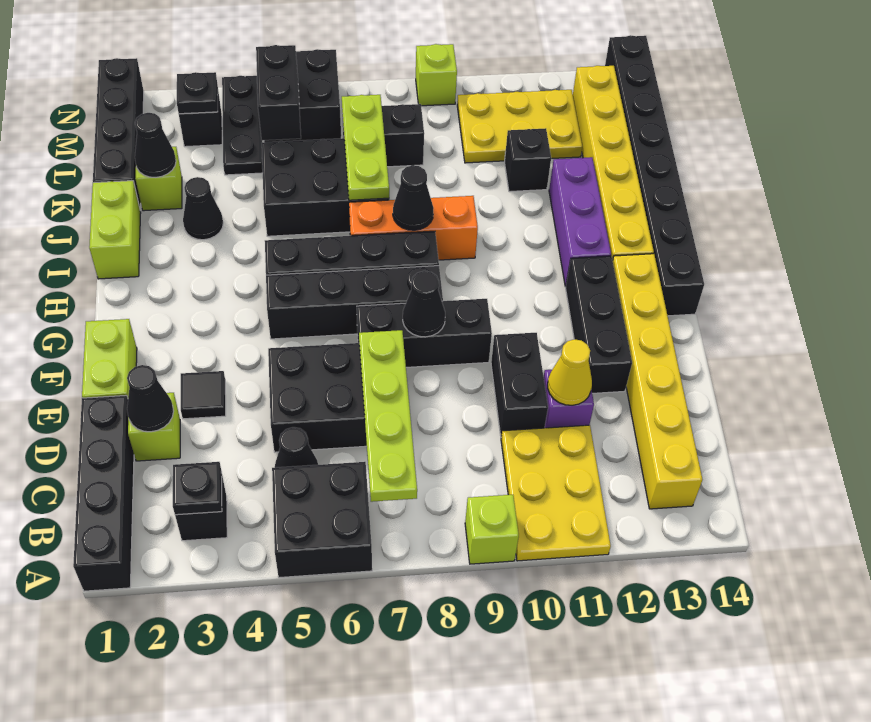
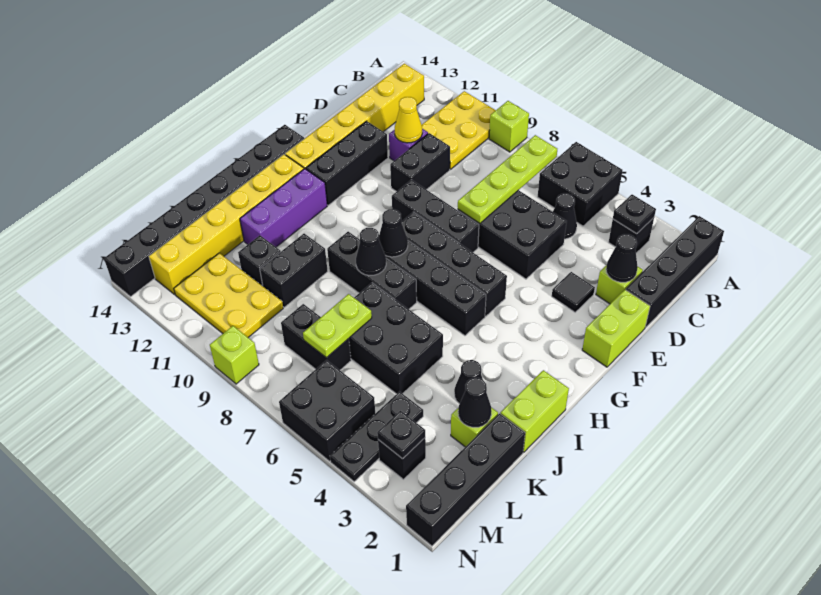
black 1x1 cone [403,271,445,337] -> black 1x1 cone moved to [379,209,408,257]
orange 1x3 brick [349,196,478,260] -> black 1x3 brick [327,232,417,309]
lime 1x3 plate [342,95,389,200] -> lime 1x2 plate [303,294,372,358]
black 1x2 brick [256,45,301,140] -> black 1x2 brick moved to [260,234,328,307]

